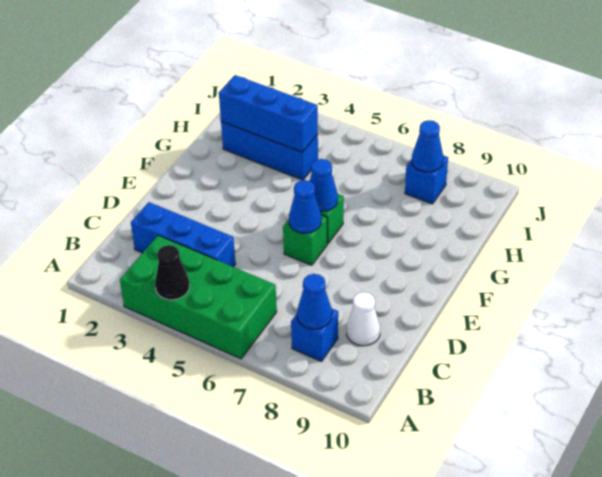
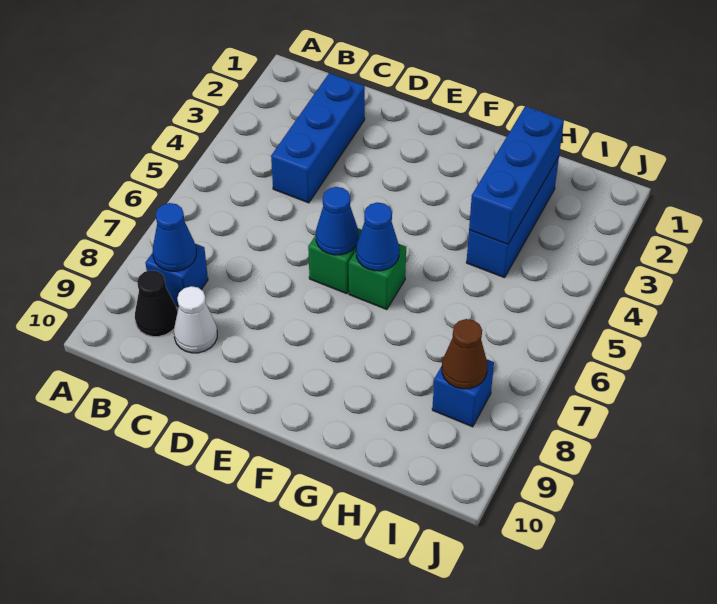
green 2x4 brick [120,235,277,359] -> none
black 1x1 cone [155,245,190,300] -> black 1x1 cone moved to [135,270,177,337]
blue 1x1 cone [412,120,443,172] -> brown 1x1 cone [442,319,487,389]

